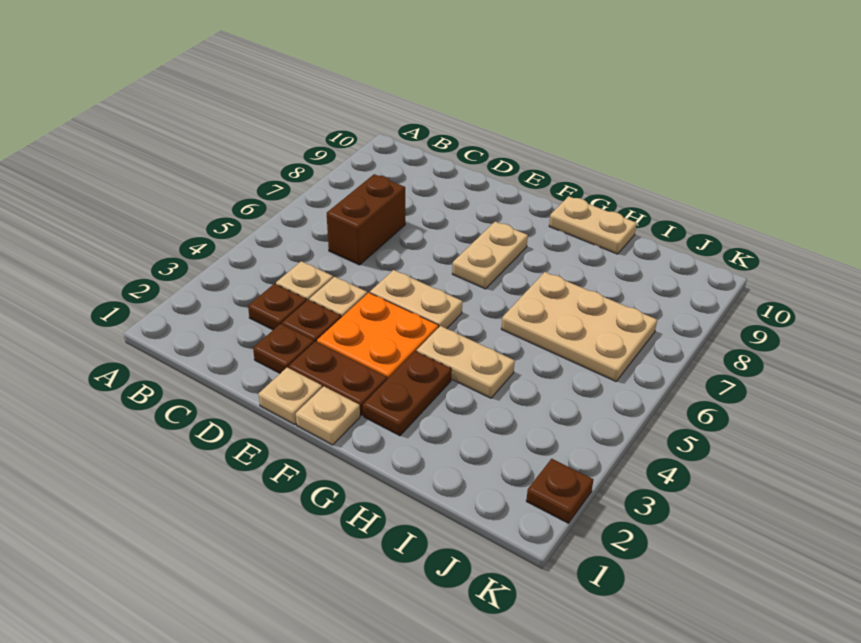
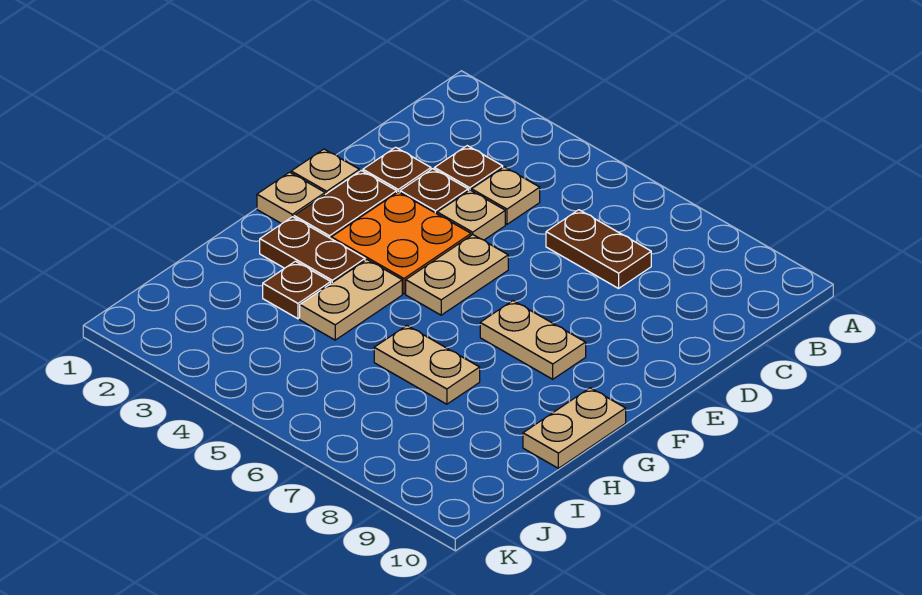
brown 1x2 brick [327,174,405,265] -> brown 1x2 plate [546,210,651,288]
tan 2x3 plate [501,272,657,381] -> tan 1x2 plate [374,326,480,404]
brown 1x1 plate [526,459,594,523] -> brown 1x1 plate moved to [263,261,331,319]

